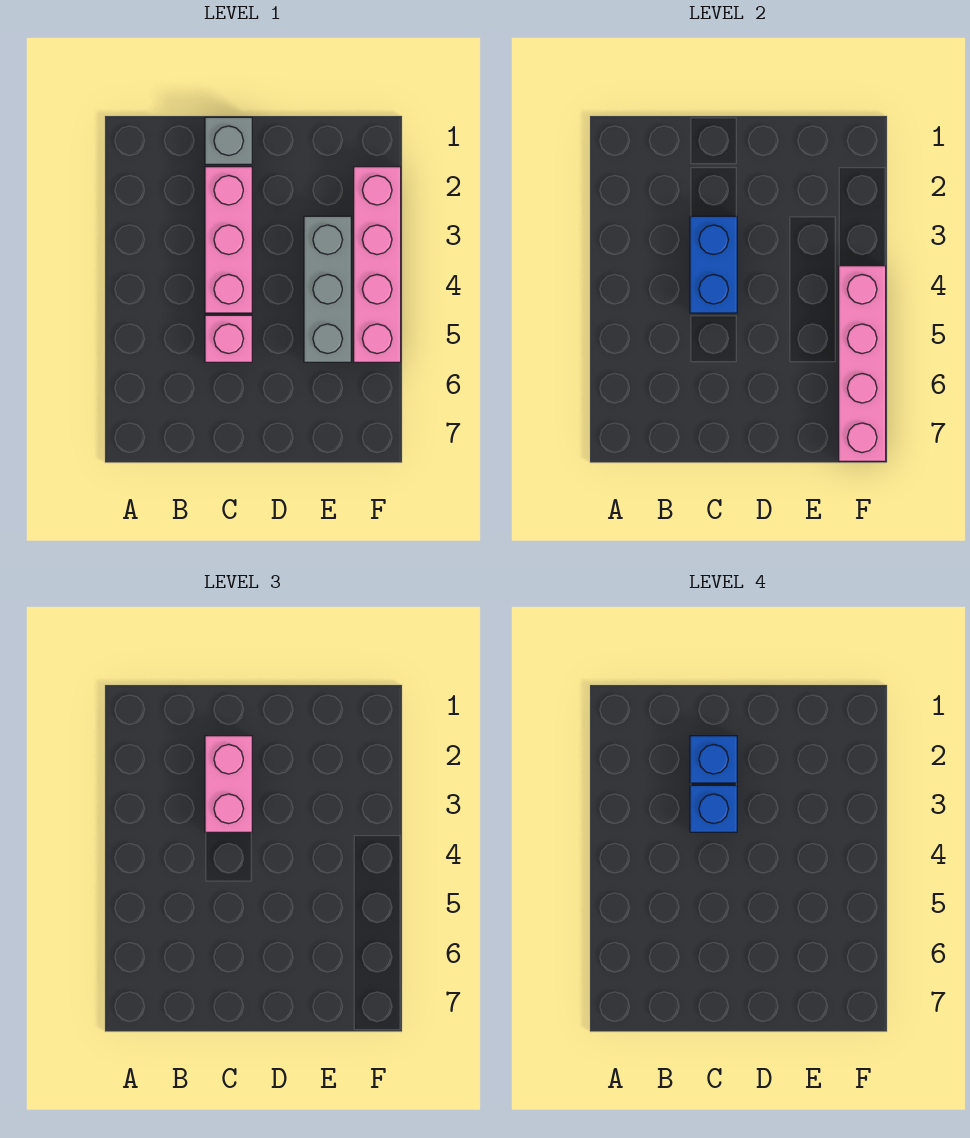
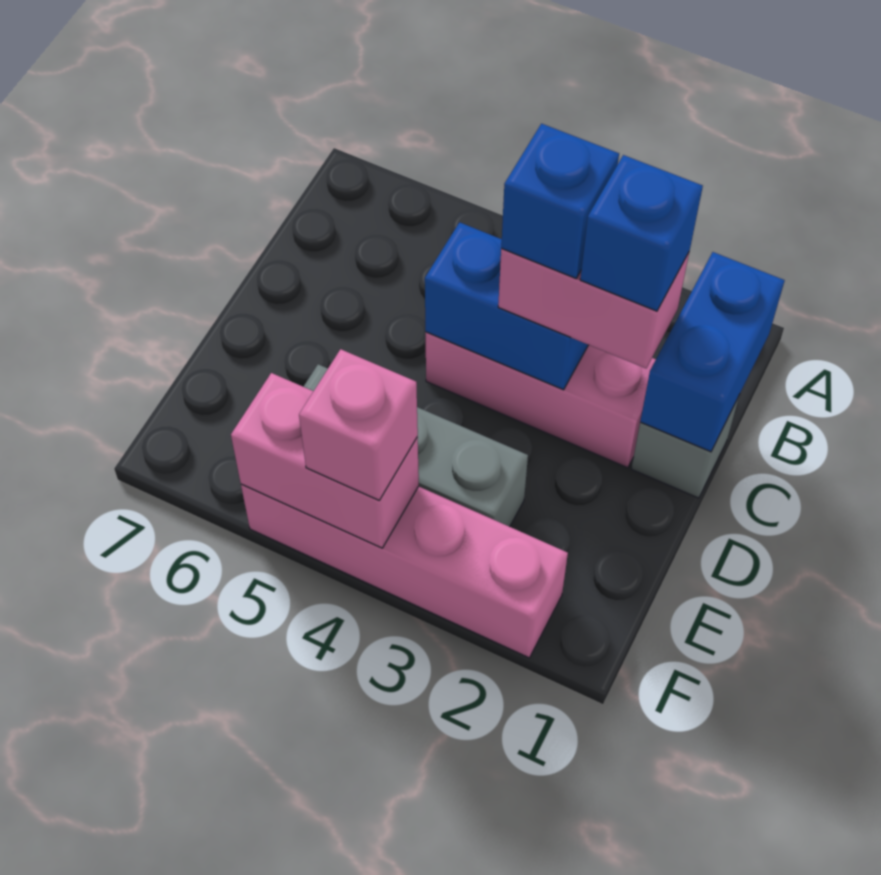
none -> blue 1x2 brick [640,252,785,452]
pink 1x1 brick [205,315,252,362] -> pink 1x1 brick moved to [299,349,418,500]
pink 1x4 brick [839,266,886,461] -> pink 1x2 brick [231,373,419,548]

